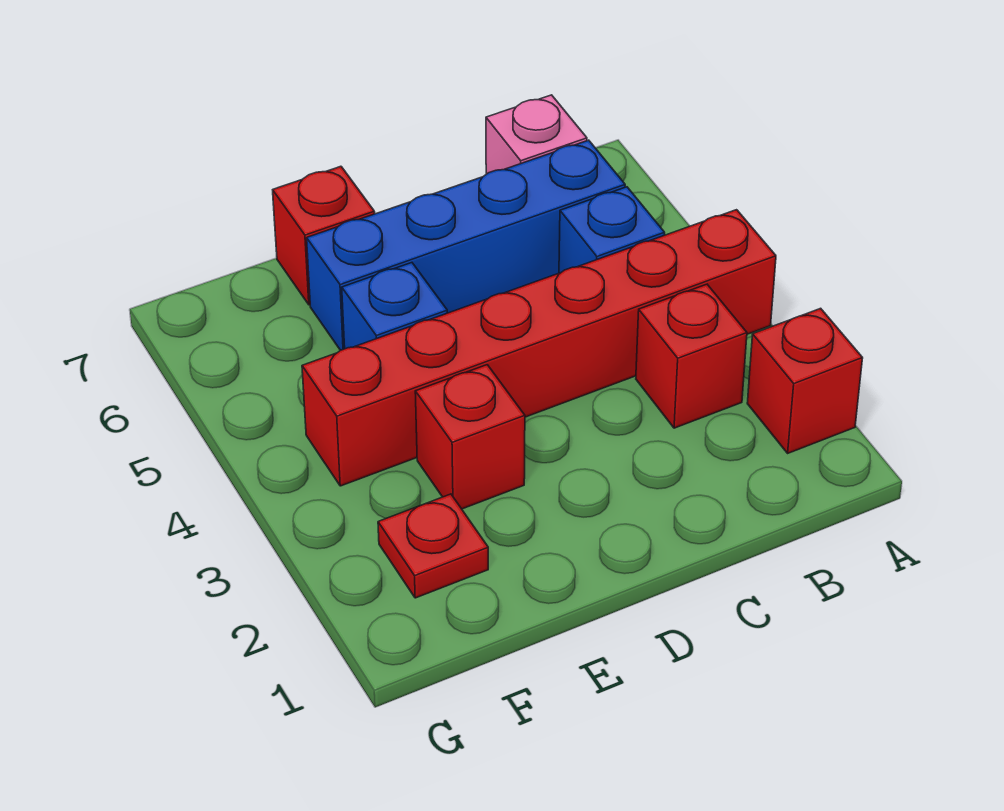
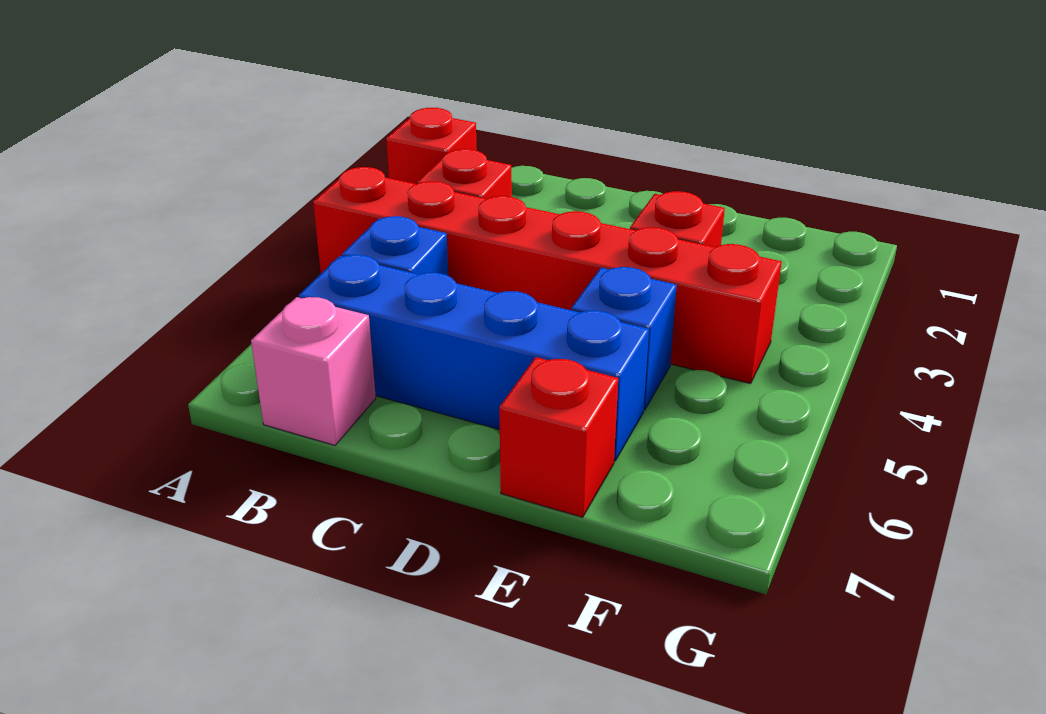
red 1x1 plate [378,494,488,598] -> none

